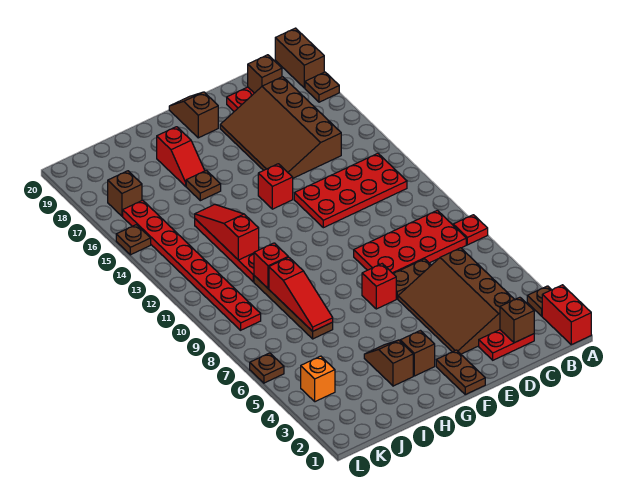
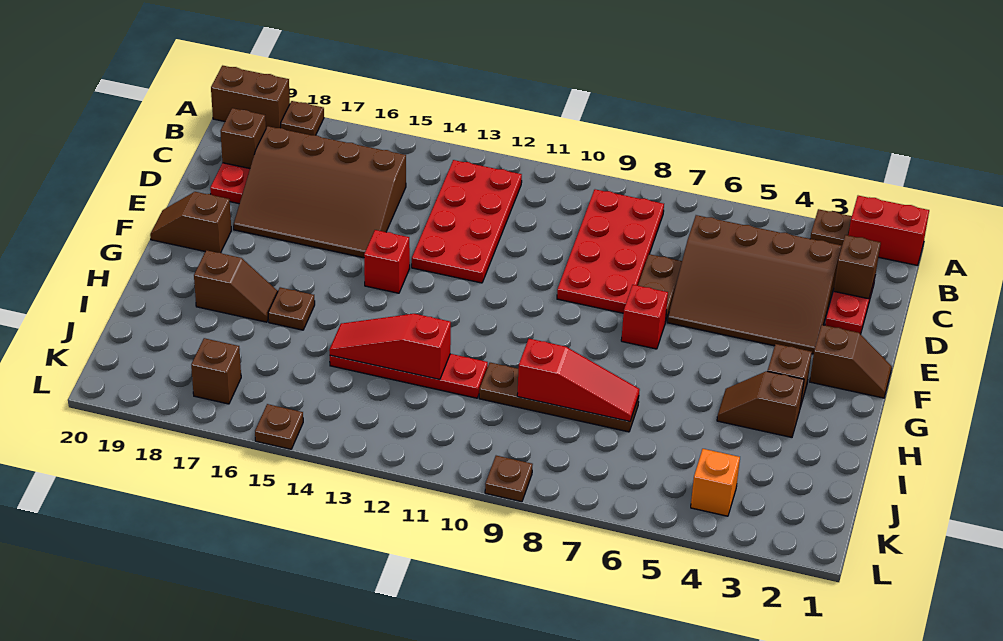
red 1x1 plate [453,215,488,245] -> none
brown 1x2 plate [436,350,485,394] -> brown 1x2 slope [810,325,892,398]
red 1x2 slope [157,127,205,186] -> brown 1x2 slope [194,250,278,322]
red 1x1 brick [254,243,288,289] -> none
red 1x8 plate [123,200,261,330] -> none
brown 1x1 plate [250,353,284,383] -> brown 1x1 plate moved to [485,456,533,502]

